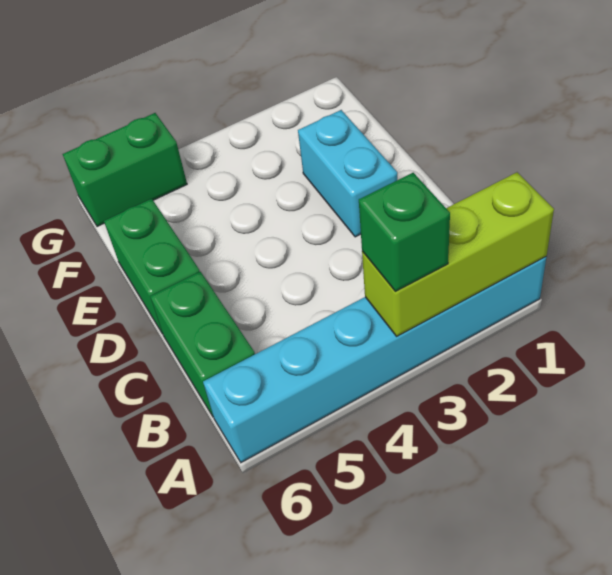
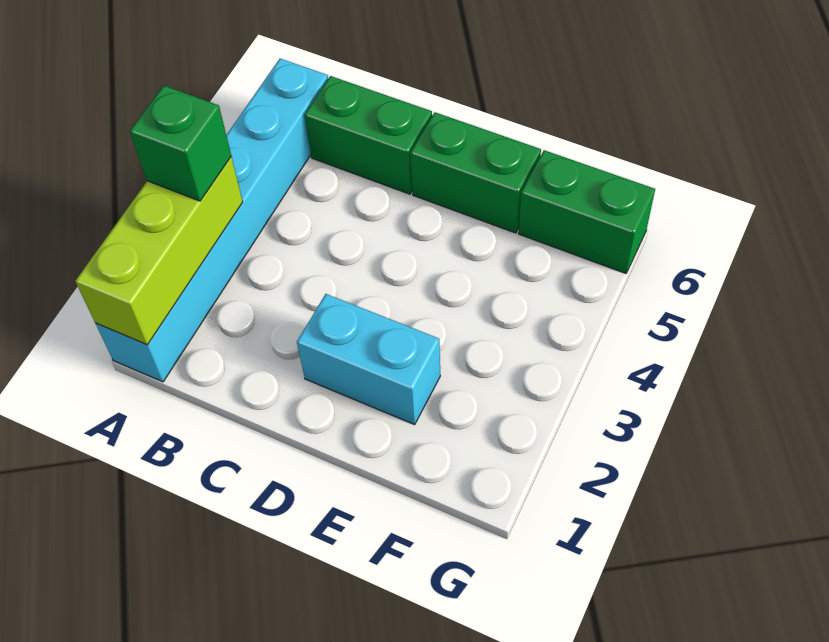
green 1x2 brick [63,113,187,227] -> green 1x2 brick turned to [518,150,655,273]

